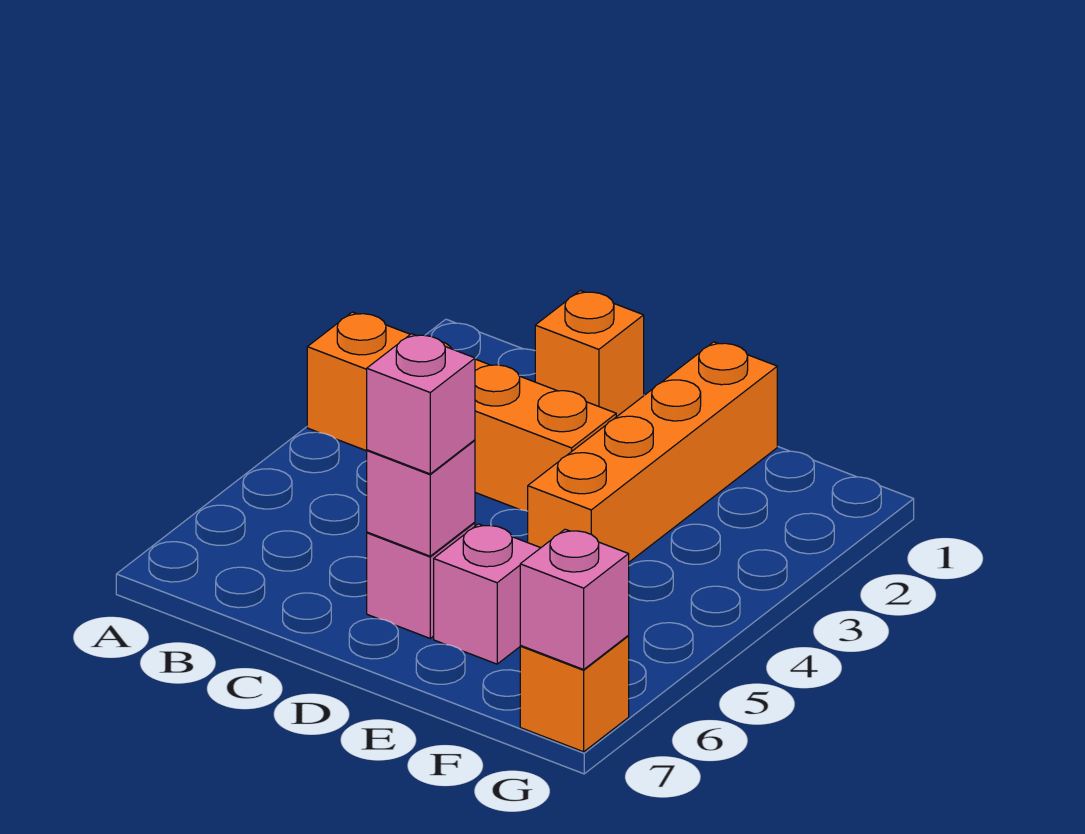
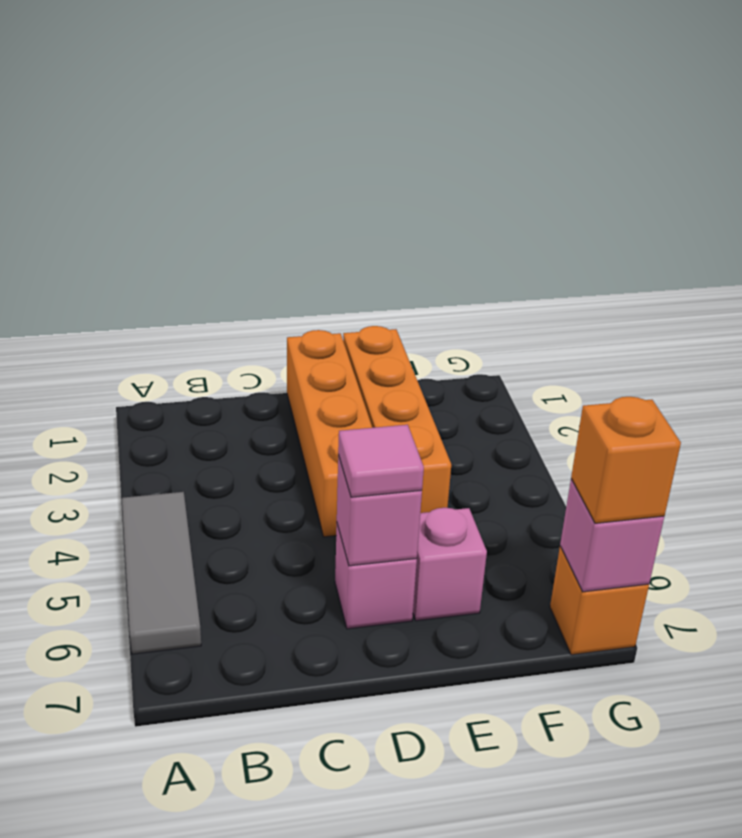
orange 1x4 brick [307,312,616,511] -> orange 1x4 brick turned to [287,330,372,537]
none -> grey 1x3 tile [122,492,201,654]
orange 1x1 brick [535,291,644,417] -> orange 1x1 brick moved to [571,397,681,523]
pink 1x1 brick [367,334,475,474] -> pink 1x1 tile [338,425,424,497]

